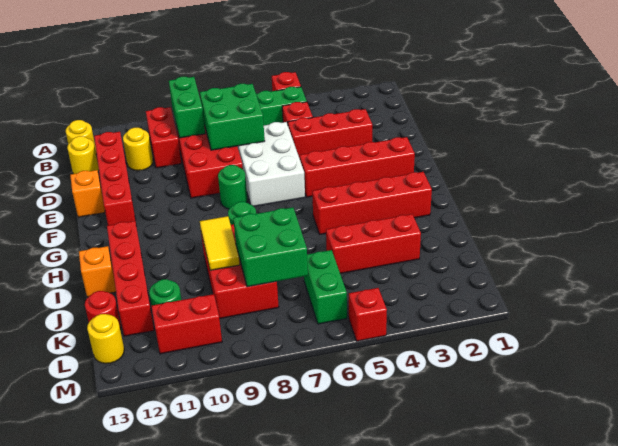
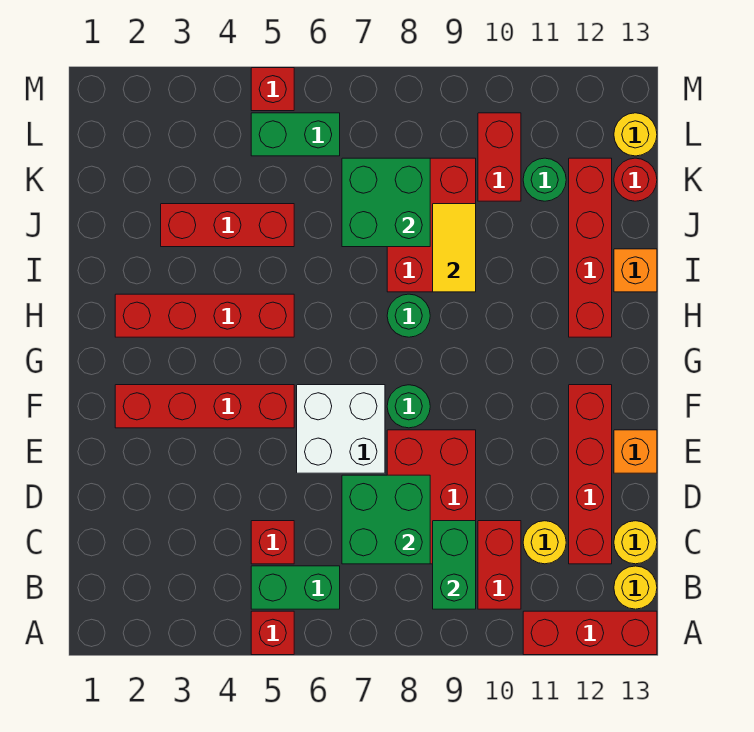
red 1x3 brick [288,109,372,158] -> red 1x3 brick moved to [523,611,657,655]
white 2x3 brick [237,122,305,206] -> white 2x2 brick [297,385,385,473]
green 1x2 brick [304,250,347,324] -> green 1x2 brick turned to [251,113,340,156]
red 1x2 brick [151,294,222,354] -> red 1x2 brick turned to [478,113,521,201]

